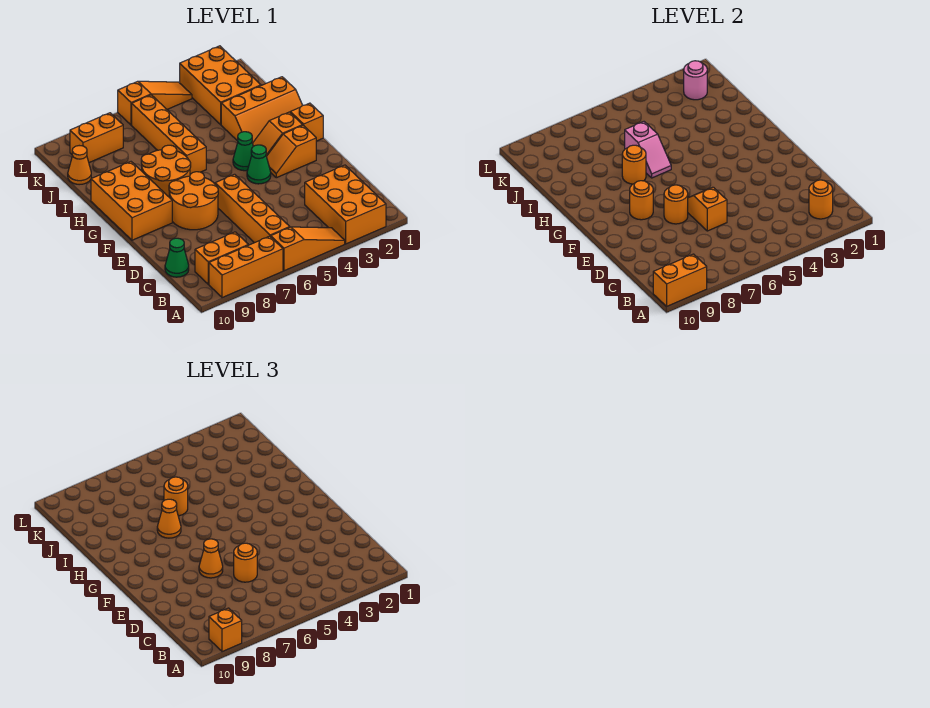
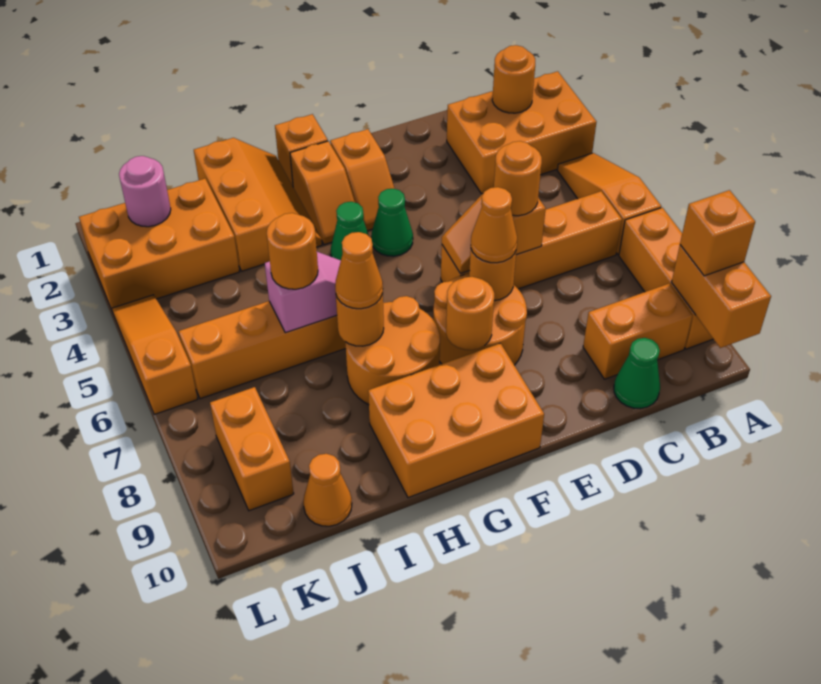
orange 1x2 brick [195,232,248,284] -> orange 1x2 brick turned to [583,284,693,379]

